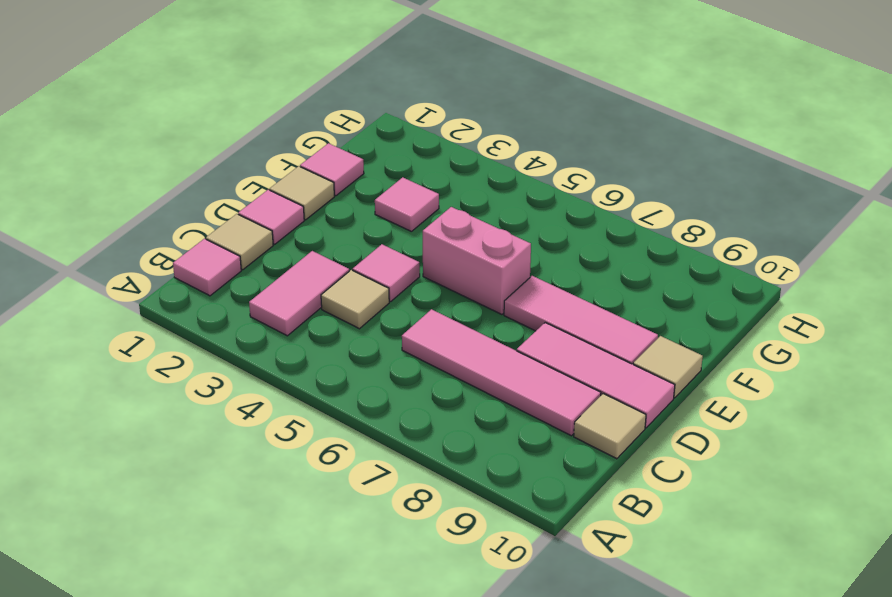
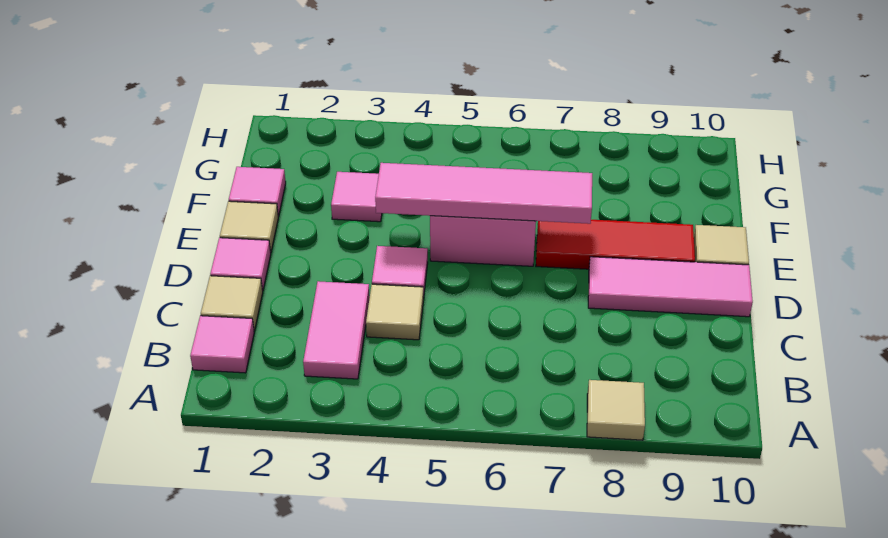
pink 1x4 tile [402,309,601,436] -> pink 1x4 tile moved to [375,163,592,224]
tan 1x1 tile [574,394,646,459] -> tan 1x1 tile moved to [587,380,645,440]
pink 1x3 tile [504,276,658,364] -> red 1x3 tile [536,220,695,269]

